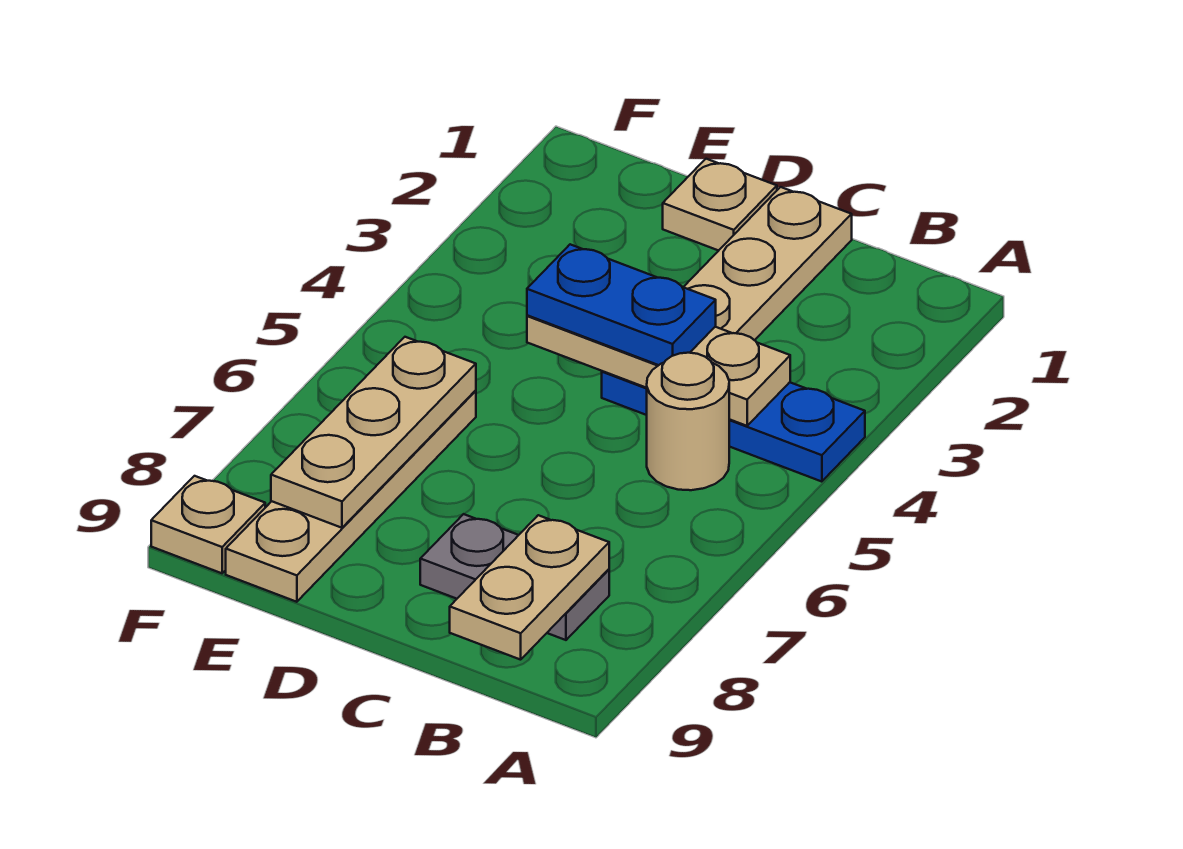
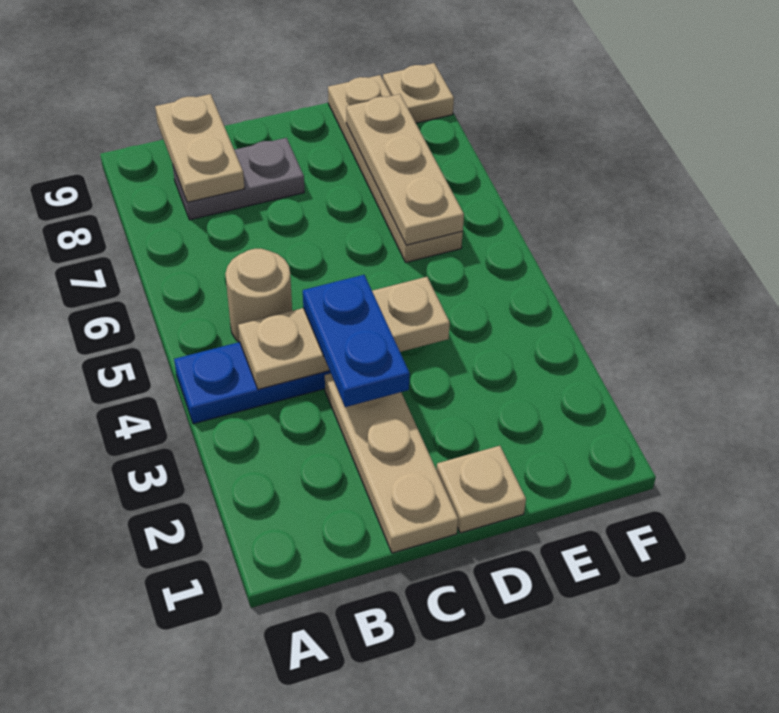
blue 1x2 plate [527,244,716,365] -> blue 1x2 plate turned to [303,275,410,407]

